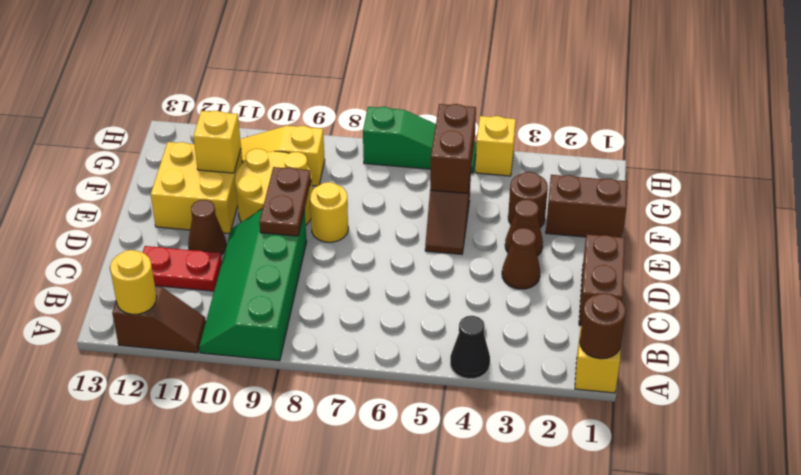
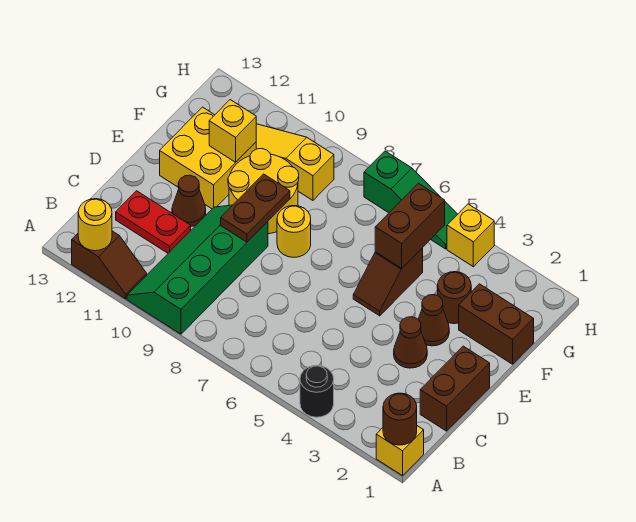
black 1x1 cone [450,316,490,379] -> black 1x1 round brick [300,365,334,417]

